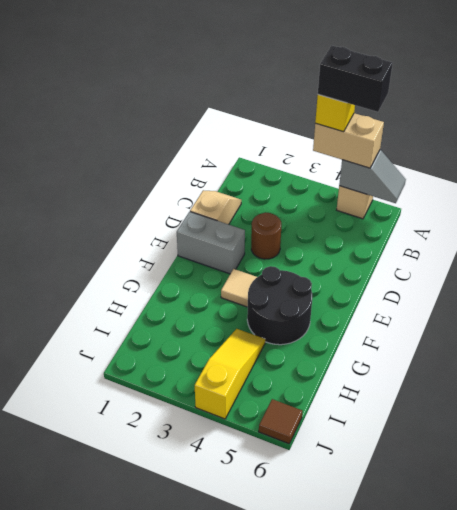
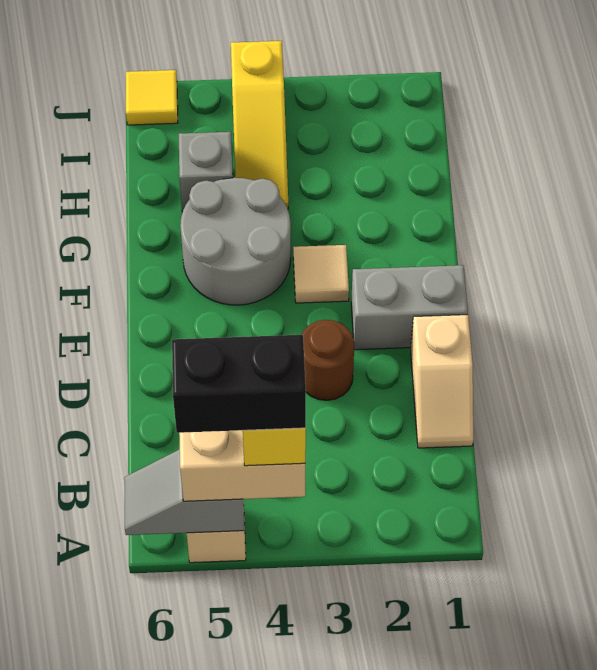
black 2x2 round brick [247,266,312,345] -> grey 2x2 round brick [180,178,291,305]
none -> grey 1x1 brick [179,132,233,212]
brown 1x1 tile [259,399,303,444] -> yellow 1x1 tile [126,70,178,125]

